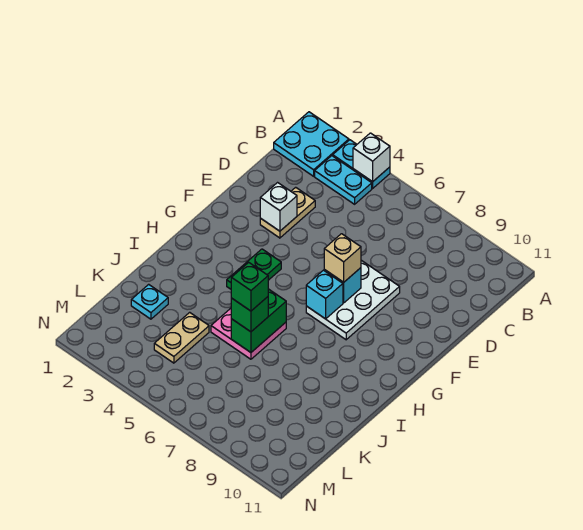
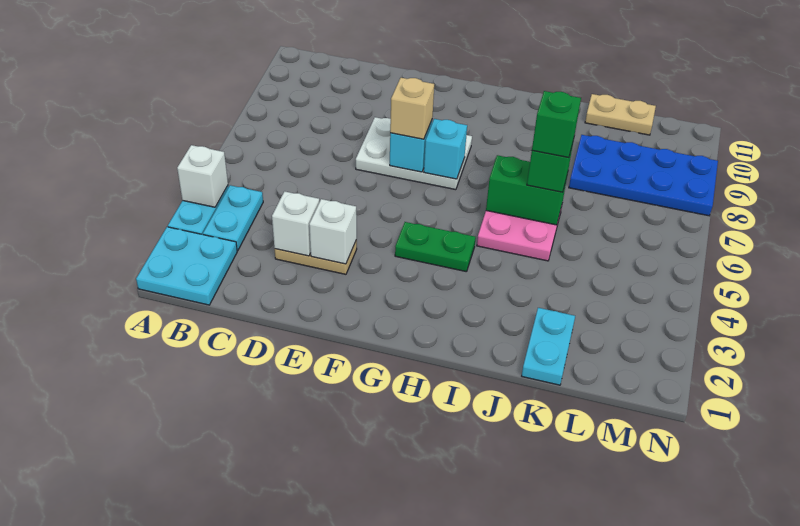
none -> white 1x1 brick [272,191,319,256]
cyan 1x1 plate [131,284,168,319] -> cyan 1x2 plate [522,308,575,385]
tan 1x2 plate [154,312,209,363] -> tan 1x2 plate moved to [585,94,656,135]
none -> blue 2x4 plate [569,135,718,216]

